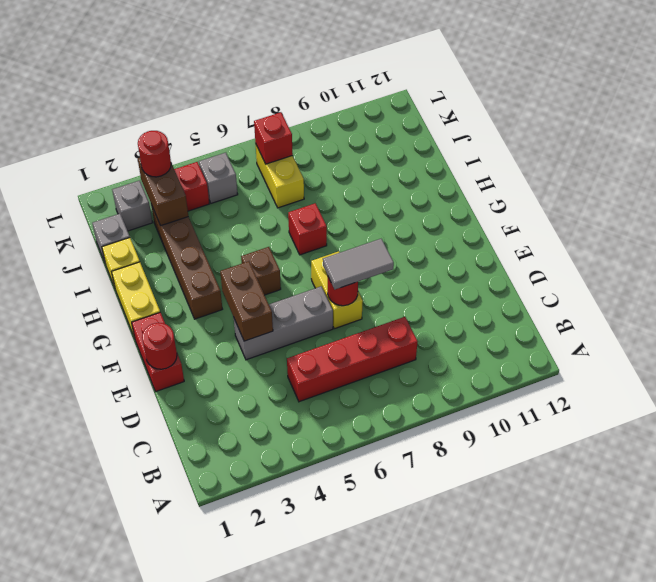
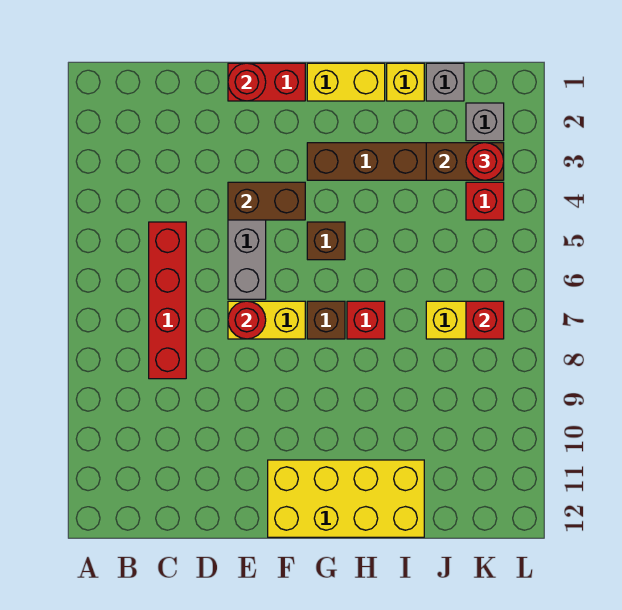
grey 1x2 tile [323,239,394,289] -> none
none -> yellow 2x4 brick [268,460,424,537]
none -> brown 1x1 brick [307,301,345,339]
grey 1x1 brick [199,153,238,203] -> none

